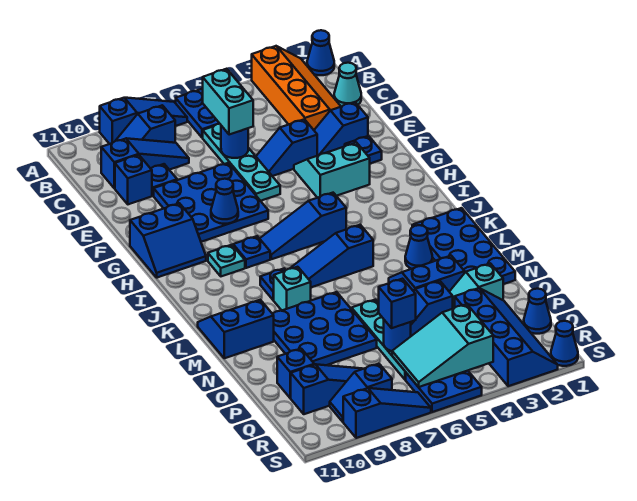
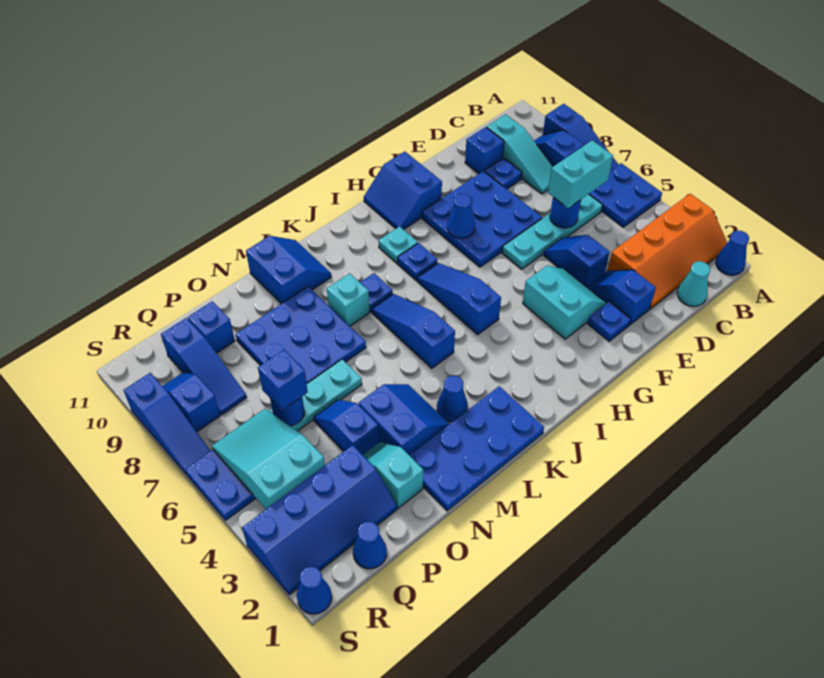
blue 1x3 slope [101,138,189,188] -> cyan 1x3 slope [487,114,553,194]

